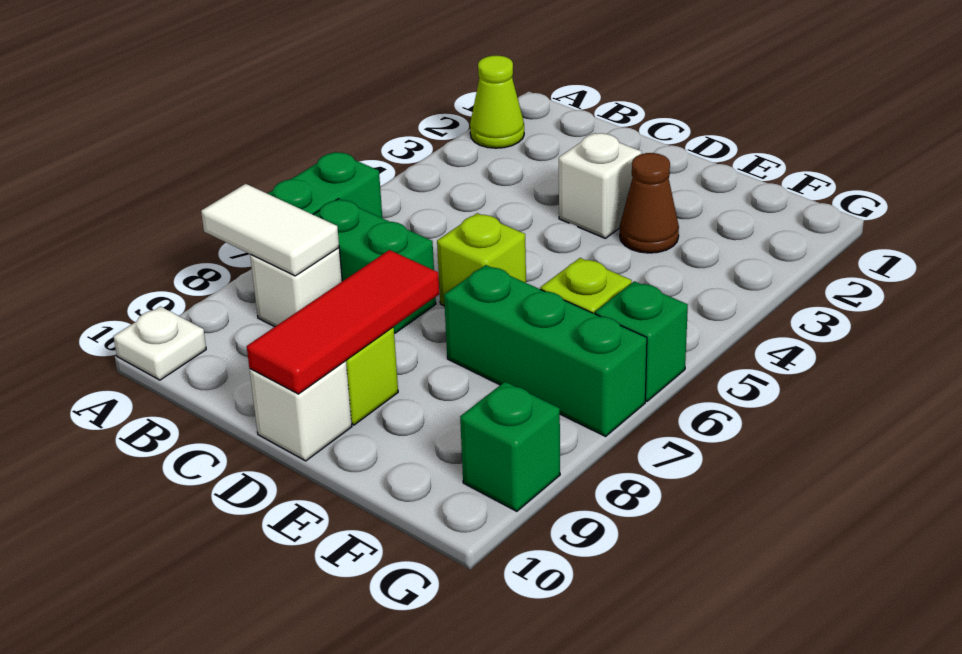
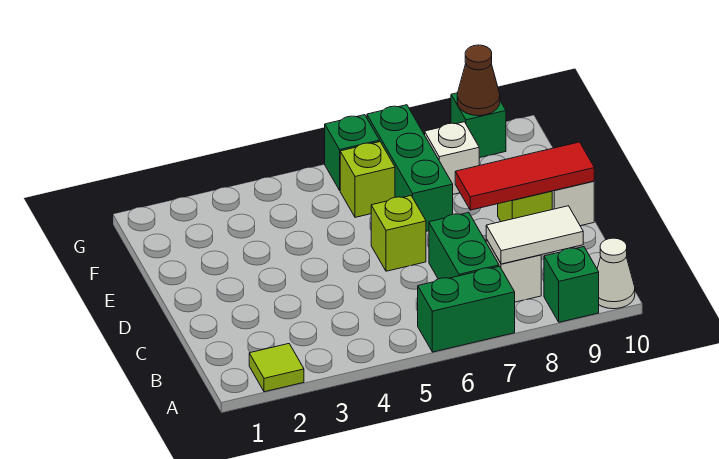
lime 1x1 cone [470,56,524,148] -> lime 1x1 tile [249,344,304,392]
white 1x2 tile [201,184,339,276] -> white 1x2 tile turned to [486,206,583,264]
none -> green 1x1 brick [544,247,599,322]
white 1x1 plate [113,306,206,380] -> white 1x1 cone [597,238,635,309]
white 1x1 brick [559,133,642,238] -> white 1x1 brick moved to [425,122,479,194]
brown 1x1 cone [620,153,679,253] -> brown 1x1 cone moved to [457,45,500,116]

